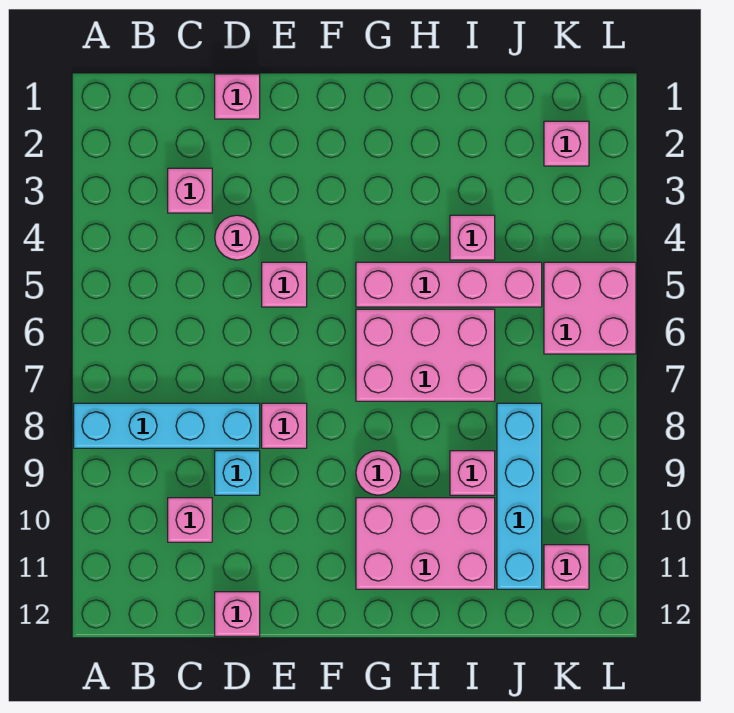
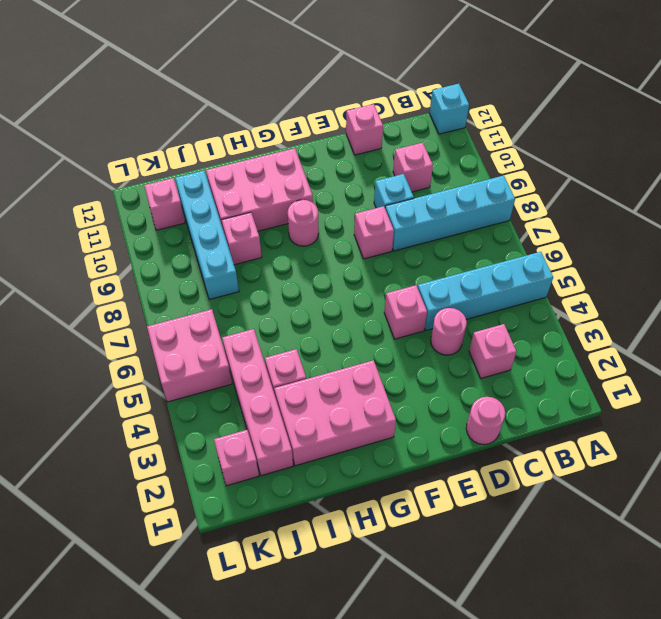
none -> cyan 1x4 brick [418,252,553,330]
none -> cyan 1x1 brick [429,84,469,134]
pink 1x1 brick [215,74,260,119] -> pink 1x1 round brick [466,397,505,445]
pink 1x4 brick [356,262,542,307] -> pink 1x4 brick turned to [222,329,293,476]
pink 2x3 brick [356,309,495,401] -> pink 2x3 brick moved to [274,360,396,466]

